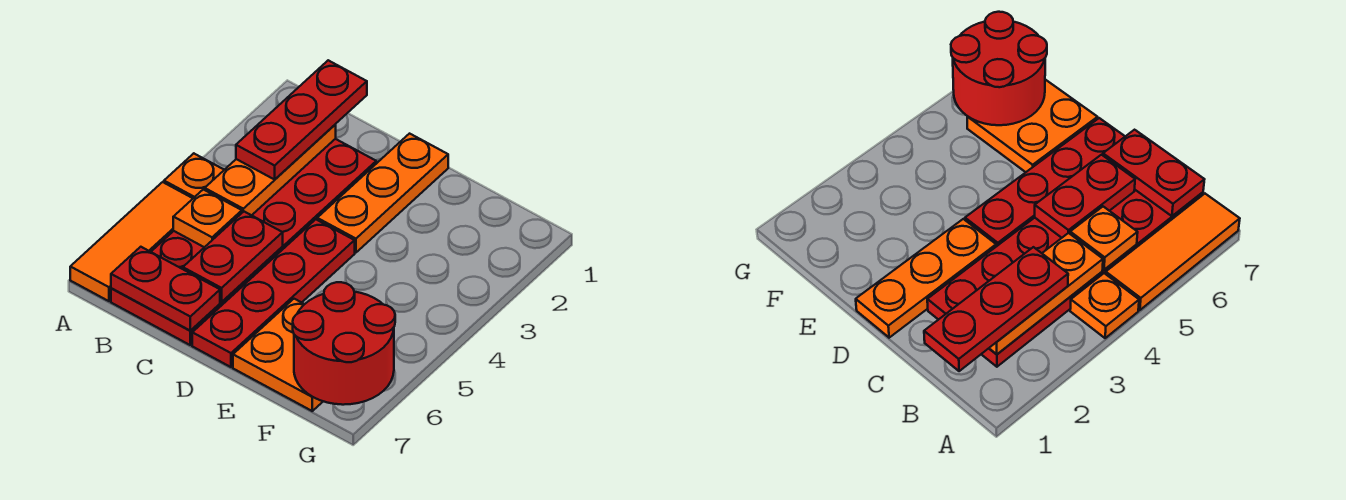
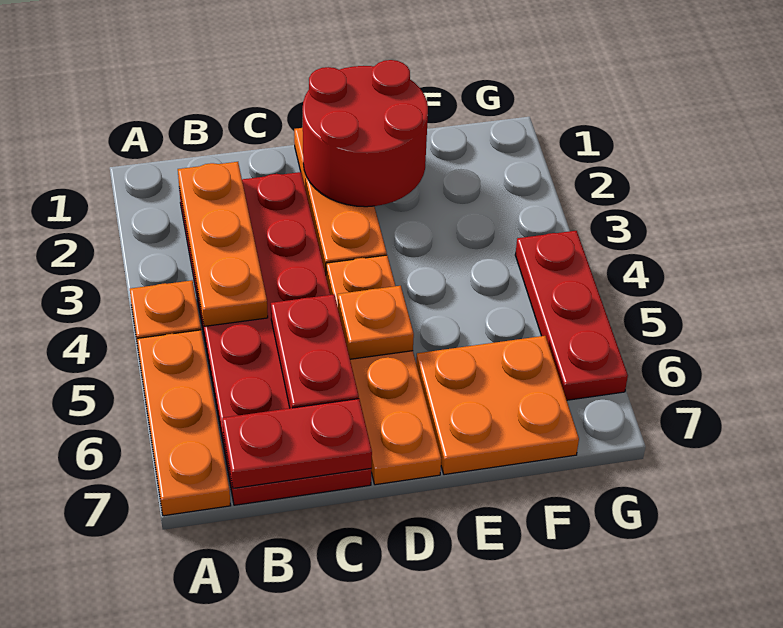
orange 1x3 tile [70,182,193,301] -> orange 1x3 plate [137,330,231,516]
red 1x3 plate [236,60,367,180] -> red 1x3 plate moved to [515,231,628,400]
orange 1x1 plate [173,189,242,247] -> orange 1x1 plate moved to [338,286,414,359]
red 1x4 plate [192,219,355,367] -> orange 1x4 plate [326,255,441,485]
red 2x2 round brick [293,282,395,405] -> red 2x2 round brick moved to [303,60,428,207]

